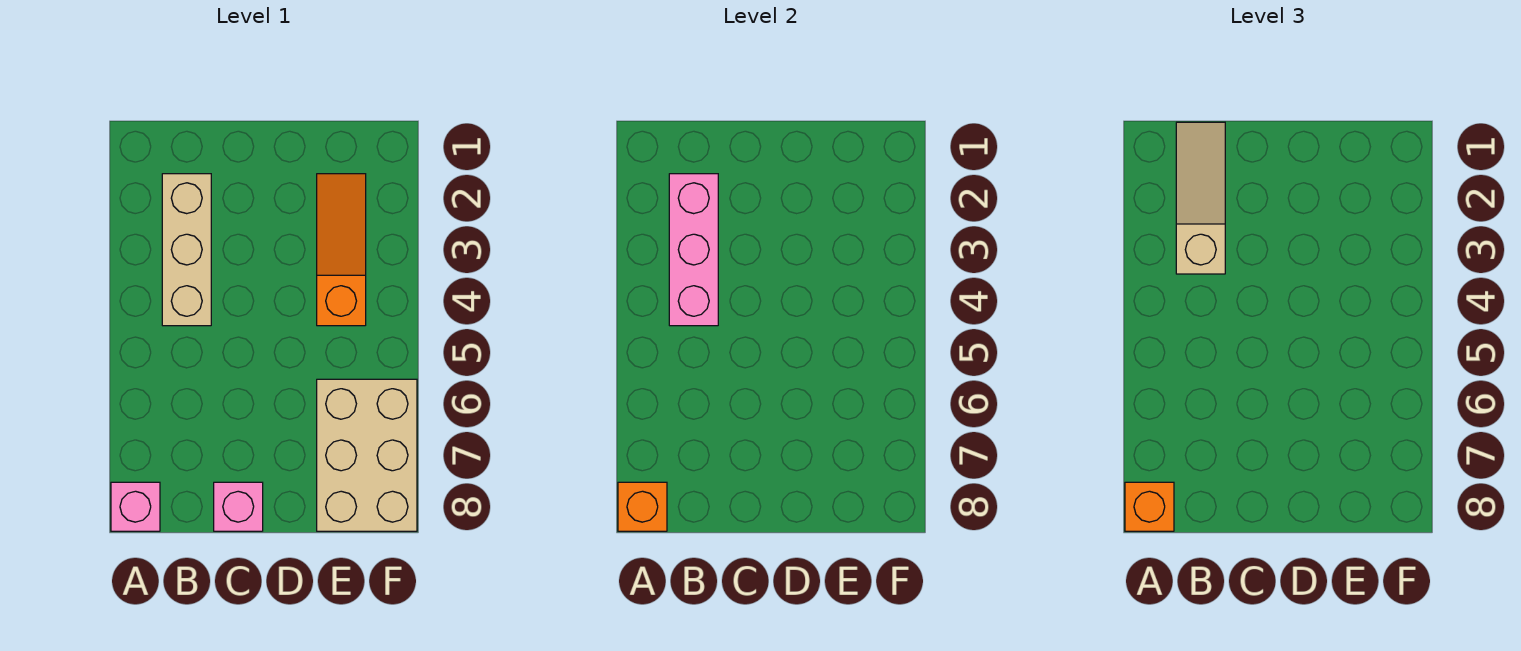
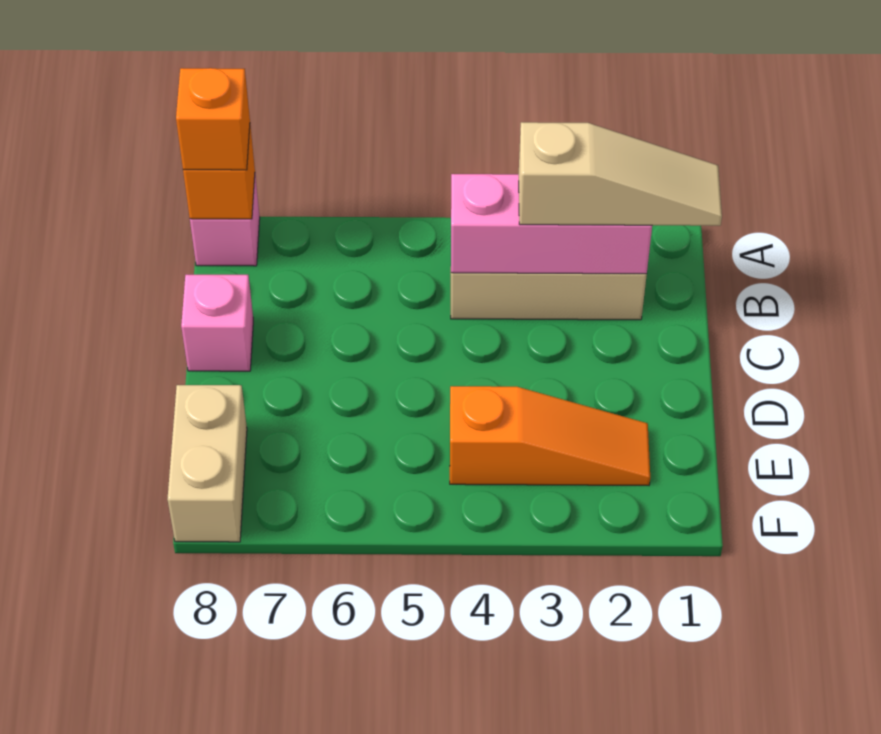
tan 2x3 brick [317,379,417,531] -> tan 1x2 brick [168,385,247,542]

